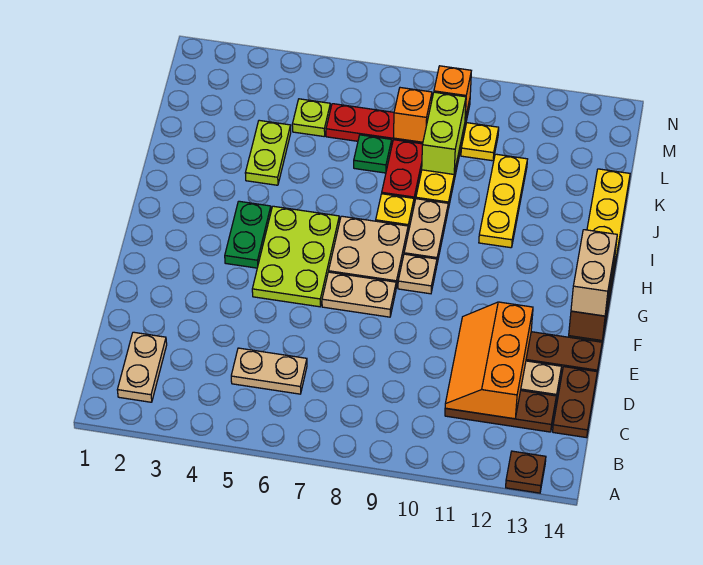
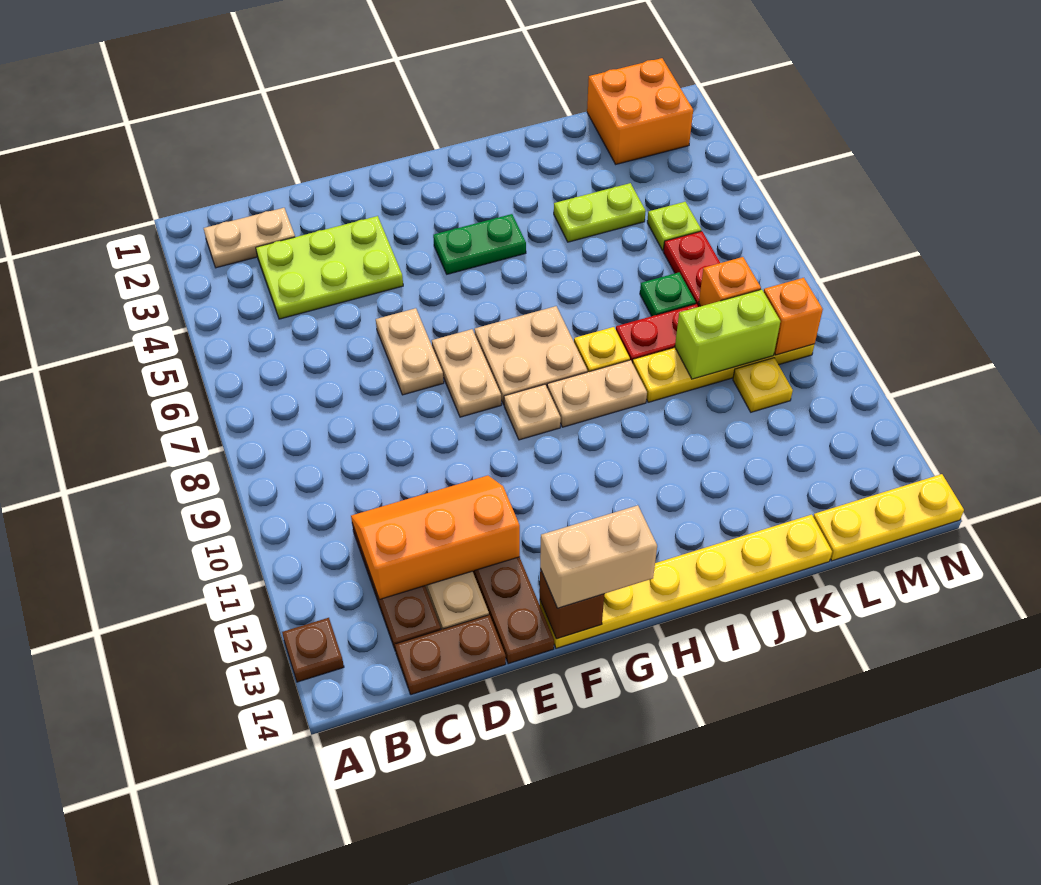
tan 1x2 plate [231,348,307,394] -> tan 1x2 plate moved to [376,308,444,395]
lime 2x3 plate [252,206,339,307] -> lime 2x3 plate moved to [256,216,403,319]
yellow 1x3 plate [479,154,527,248] -> yellow 1x3 plate moved to [813,474,964,561]
none -> orange 2x2 brick [587,58,693,164]

